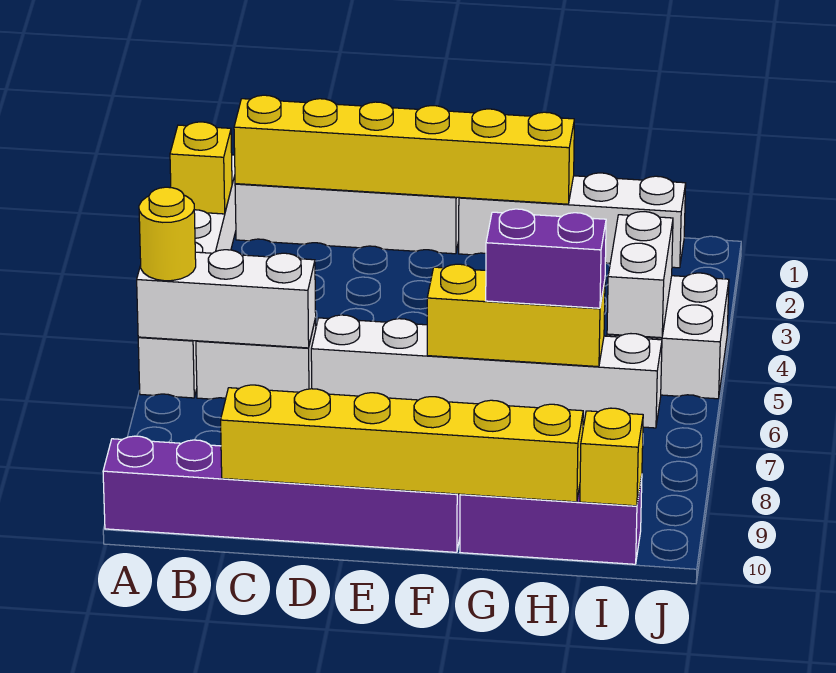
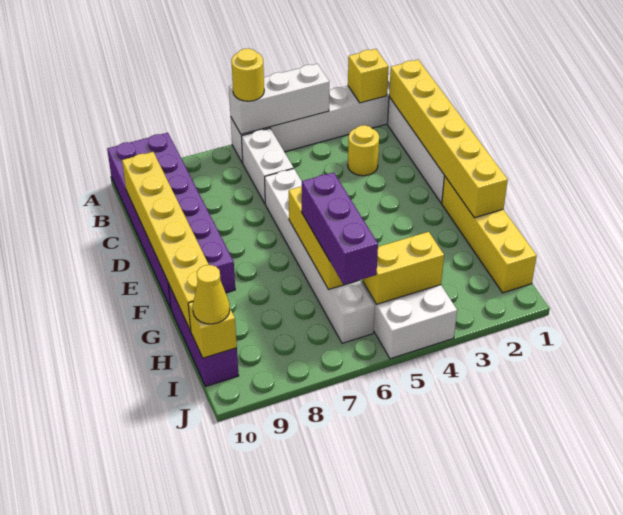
white 1x3 brick [137,250,316,348] -> white 1x3 brick turned to [229,64,329,134]
purple 1x6 brick [103,436,460,552] -> purple 2x6 brick [107,133,235,309]
none -> yellow 1x1 round brick [348,125,379,176]
white 1x4 brick [459,173,686,268] -> yellow 1x4 brick [442,177,537,293]
purple 1x2 brick [486,209,606,308] -> purple 1x3 brick [302,172,378,285]
white 1x2 brick [607,212,673,338] -> yellow 1x2 brick [363,232,444,304]
none -> yellow 1x1 cone [193,265,230,324]

